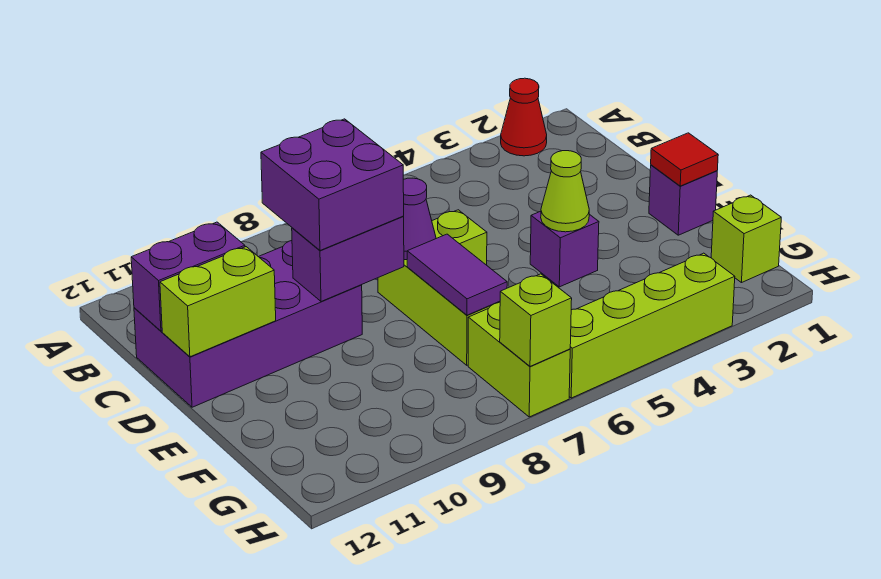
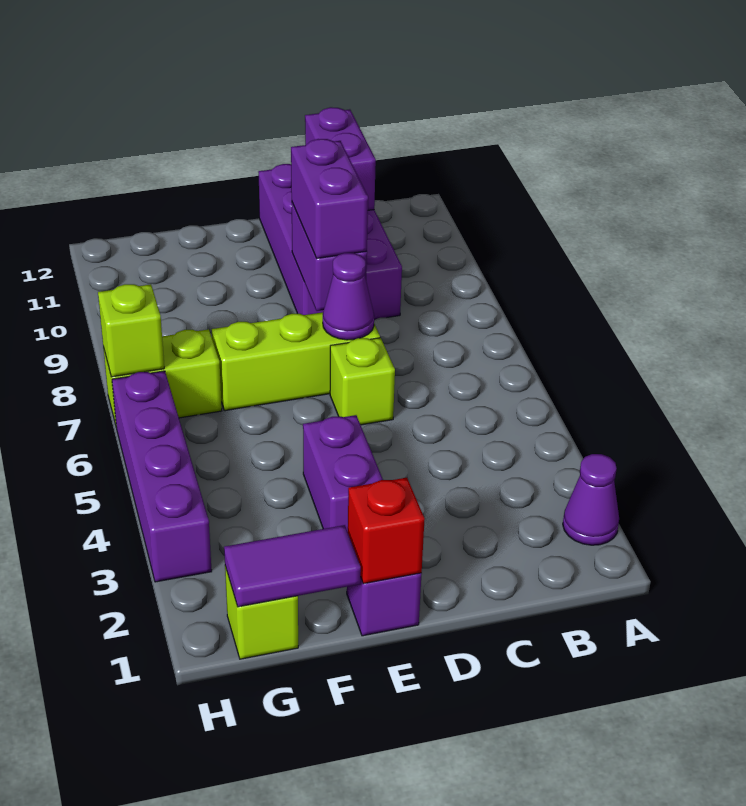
red 1x1 cone [501,78,547,156] -> purple 1x1 cone [563,454,619,545]
purple 2x2 brick [261,119,404,250] -> purple 1x2 brick [291,139,368,258]
lime 1x2 brick [160,247,276,357] -> none
red 1x1 tile [651,133,718,186] -> red 1x1 brick [348,478,425,584]
purple 1x1 brick [530,211,599,287] -> purple 1x2 brick [303,415,383,532]
lime 1x1 cone [541,151,589,232] -> none
purple 1x2 tile [407,234,507,315] -> purple 1x2 tile moved to [224,525,361,607]
lime 1x4 brick [569,253,735,398] -> purple 1x4 brick [112,371,212,582]

